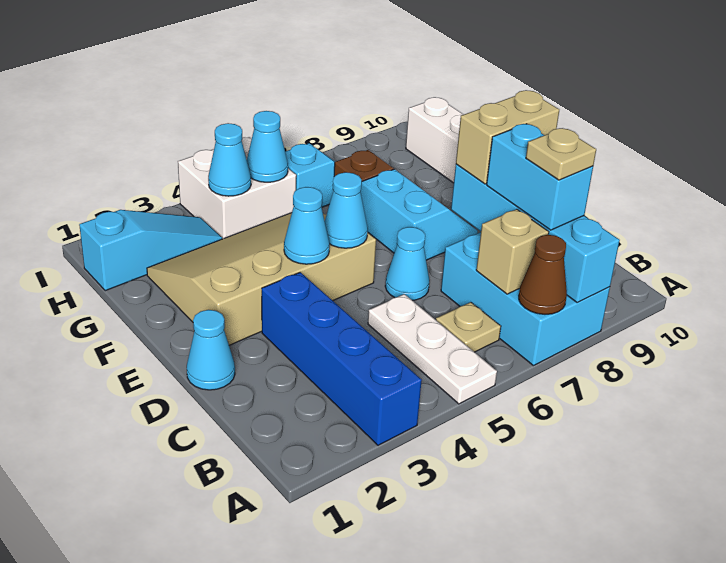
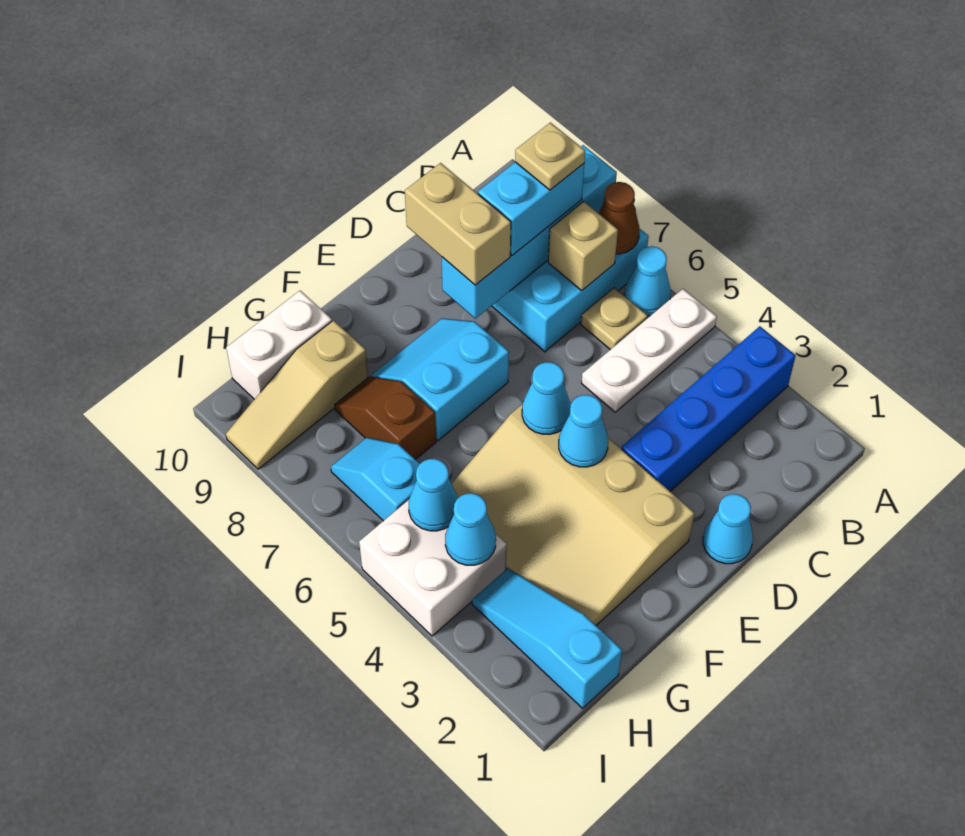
cyan 1x1 cone [385,227,430,300] -> cyan 1x1 cone moved to [624,246,671,316]
none -> tan 1x3 slope [226,320,368,469]

